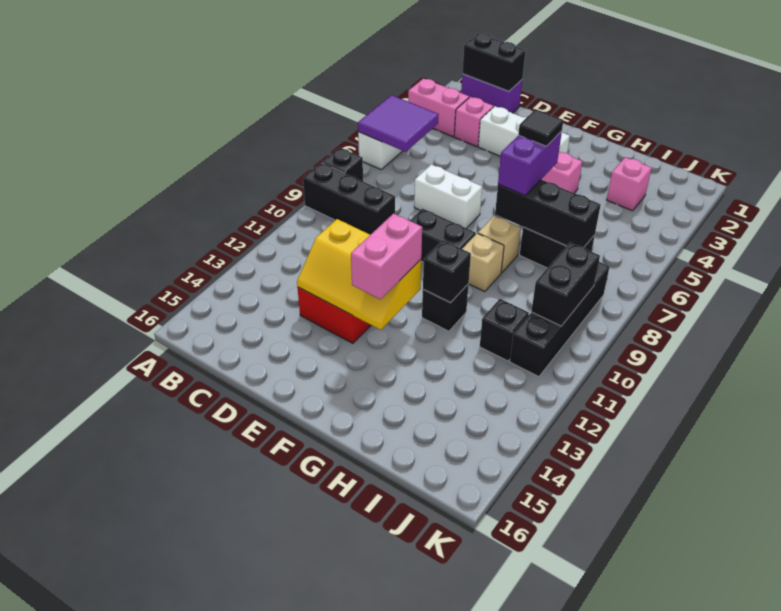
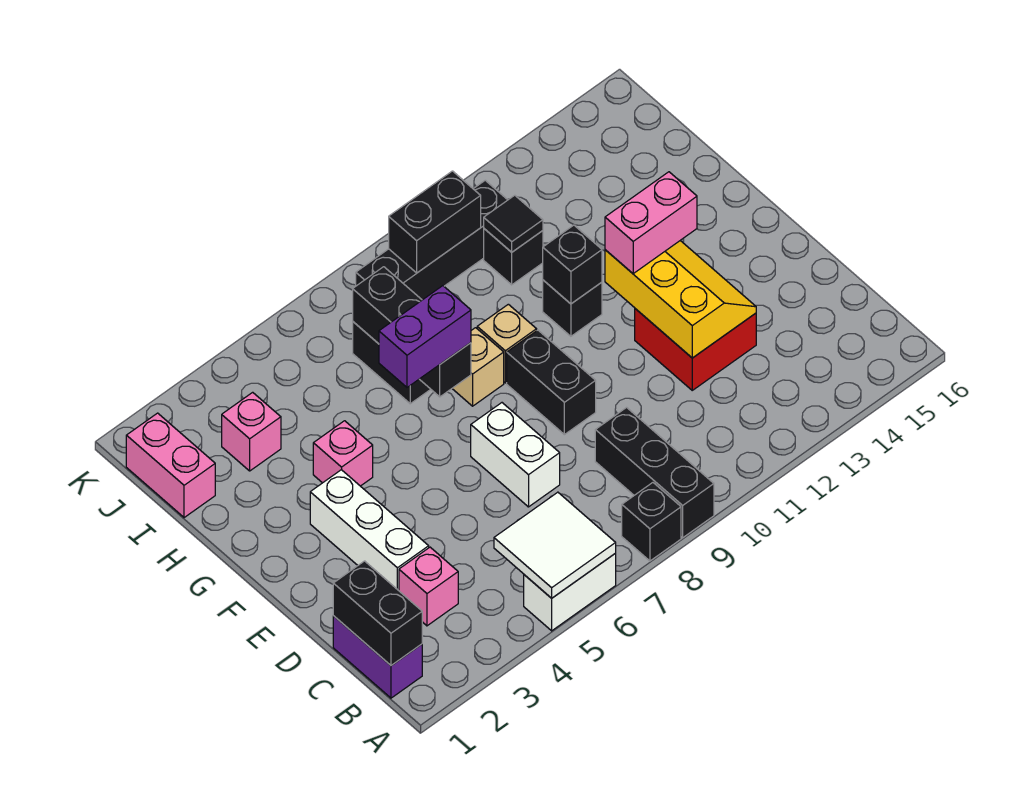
pink 1x2 brick [408,78,469,137] -> pink 1x2 brick moved to [126,413,215,518]
purple 2x2 tile [358,95,439,152] -> white 2x2 tile [494,492,616,598]
black 1x1 tile [518,109,563,146] -> black 1x1 tile moved to [484,195,543,252]

